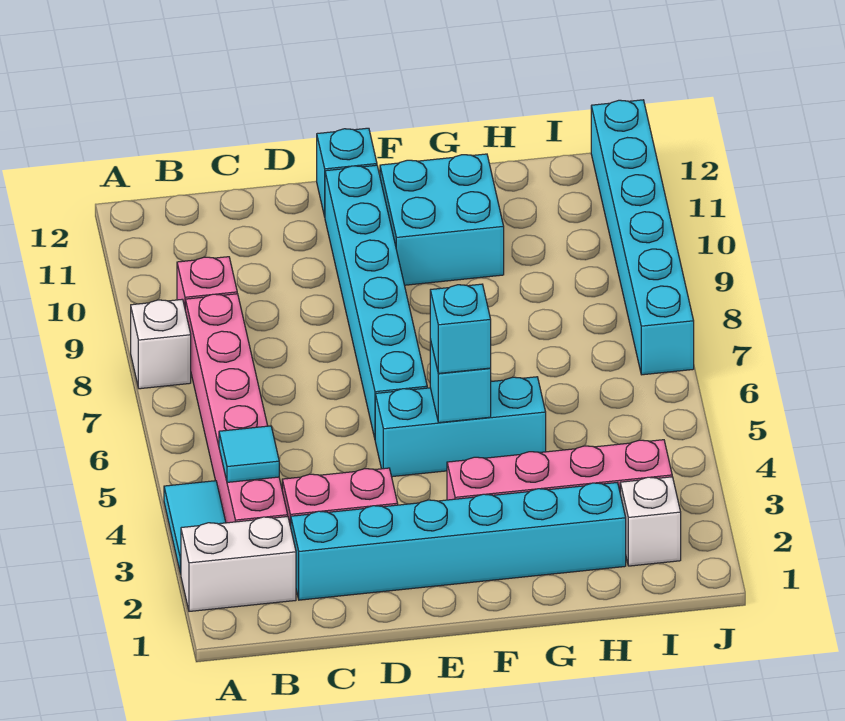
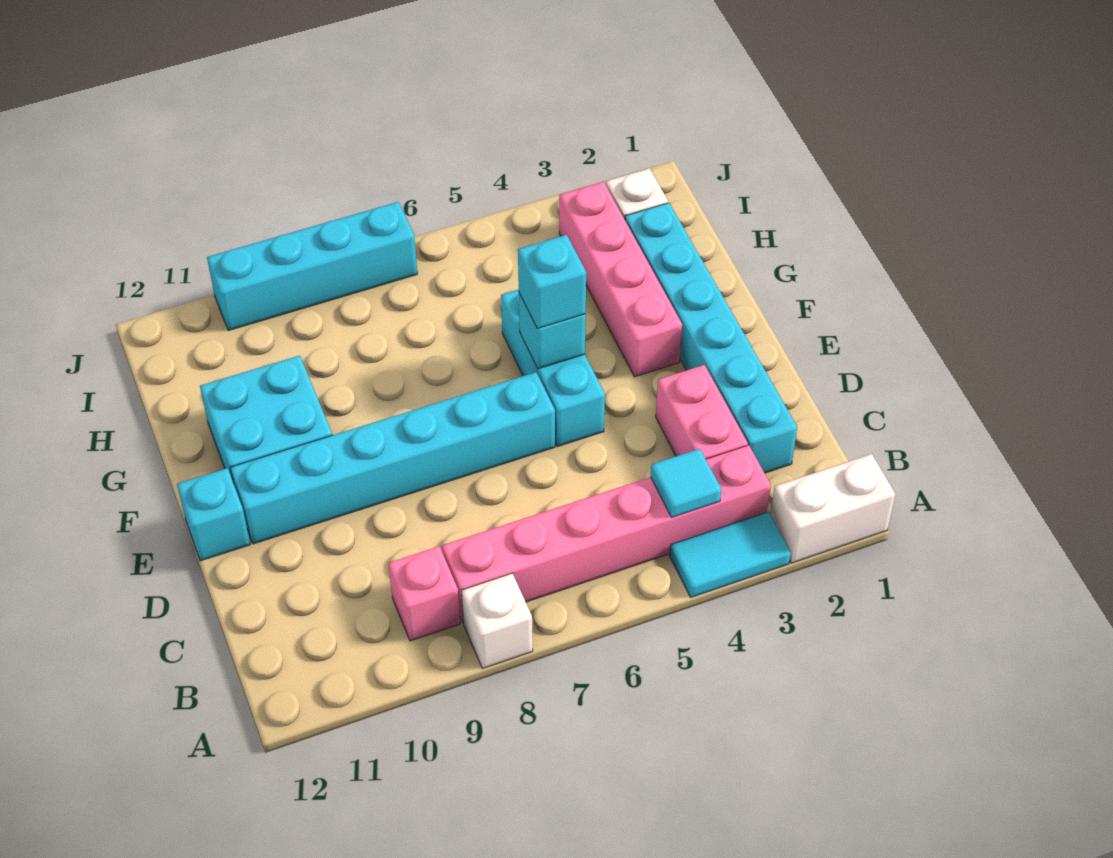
white 1x2 brick [181,517,296,611] -> white 1x2 brick turned to [770,454,895,563]
cyan 1x6 brick [591,100,694,375] -> cyan 1x4 brick [207,202,417,331]

